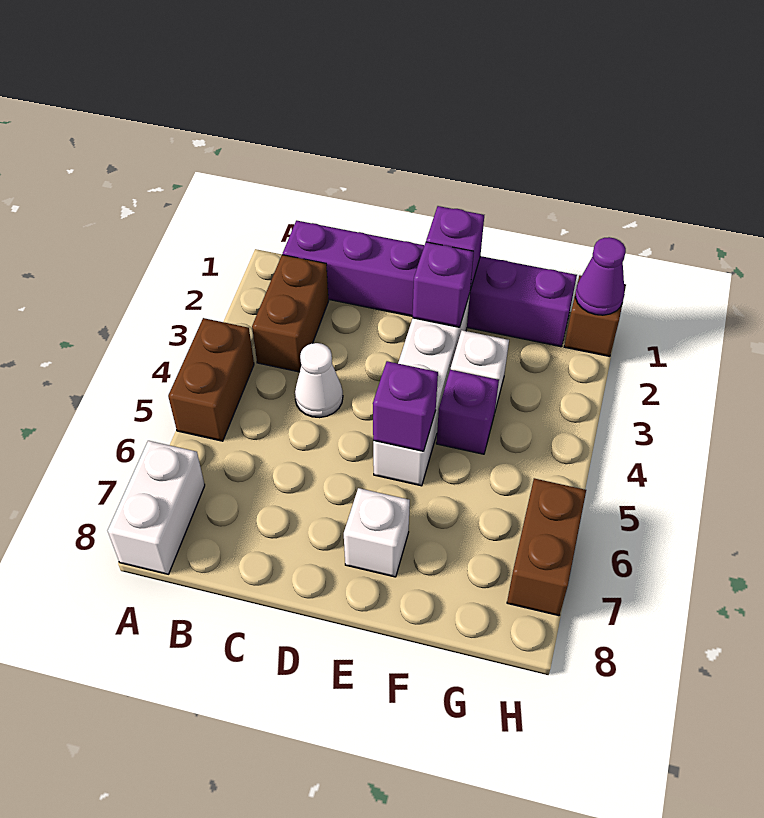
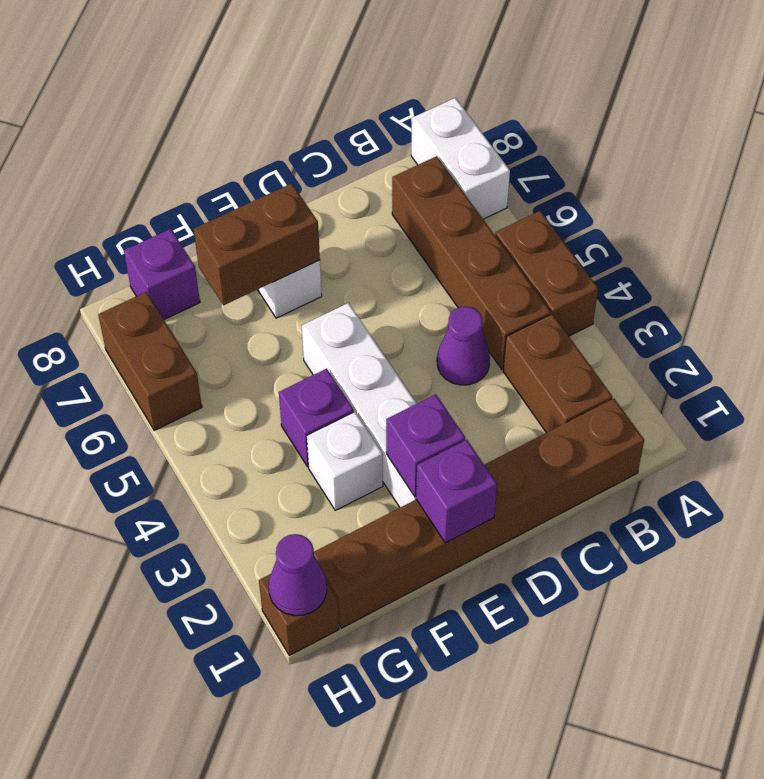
purple 1x6 brick [282,221,577,347] -> brown 1x6 brick [314,398,644,628]
none -> brown 1x4 brick [392,156,551,369]
white 1x1 cone [295,343,343,418] -> purple 1x1 cone [437,306,490,385]
purple 1x1 brick [373,361,438,451] -> purple 1x1 brick moved to [124,229,200,319]
none -> brown 1x2 brick [194,183,320,305]

